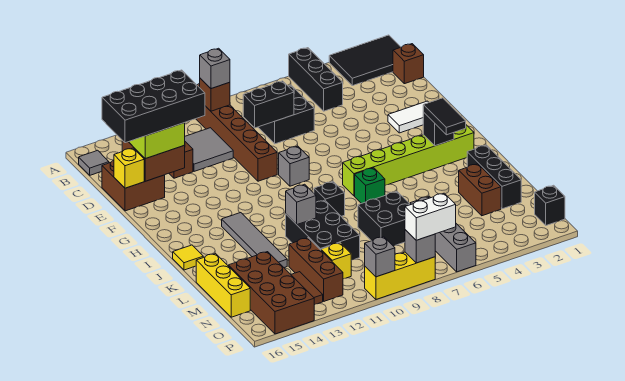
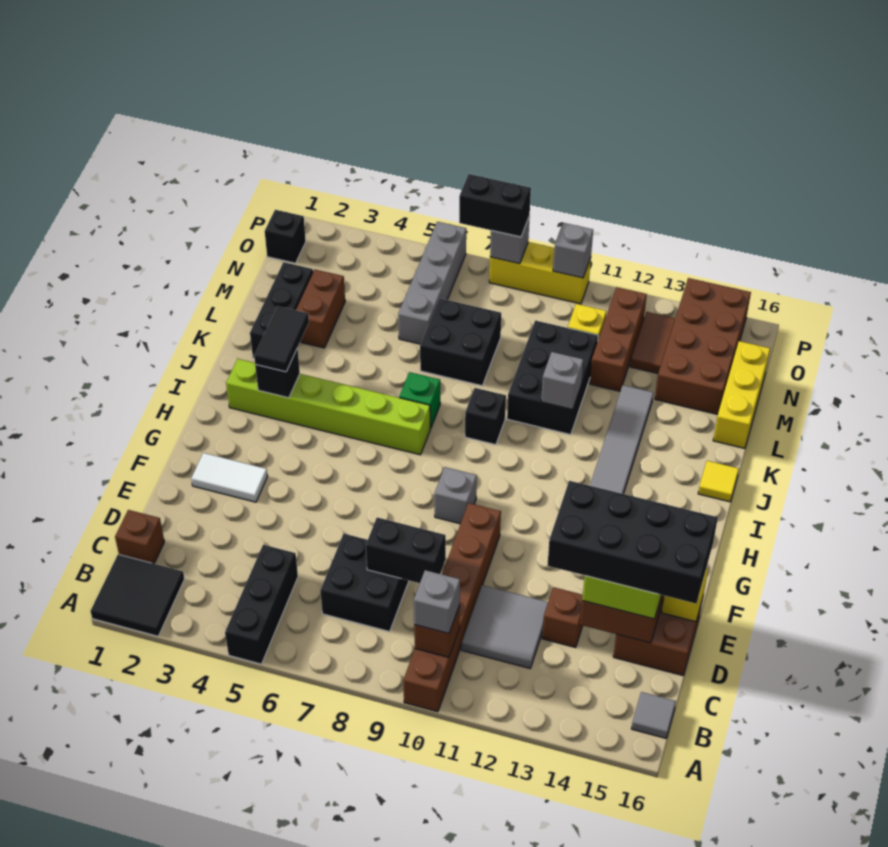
black 2x3 tile [329,35,401,86] -> black 2x2 tile [90,554,184,636]
white 1x2 brick [405,193,456,240] -> black 1x2 brick [459,174,531,237]

